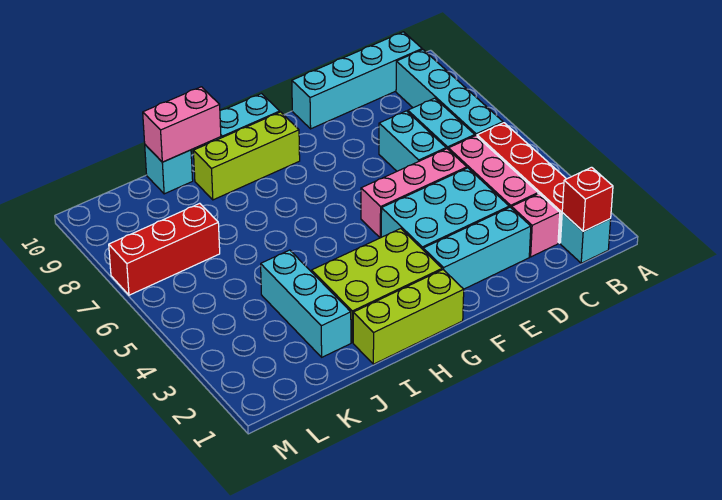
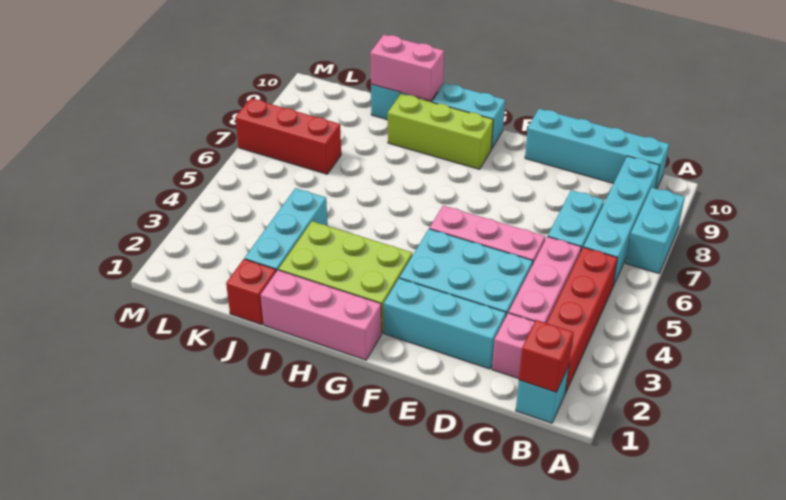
cyan 1x2 brick [379,111,446,171] -> cyan 1x2 brick moved to [626,188,685,273]
lime 1x3 brick [353,270,464,364] -> pink 1x3 brick [261,270,382,360]
none -> red 1x1 brick [226,259,276,325]

